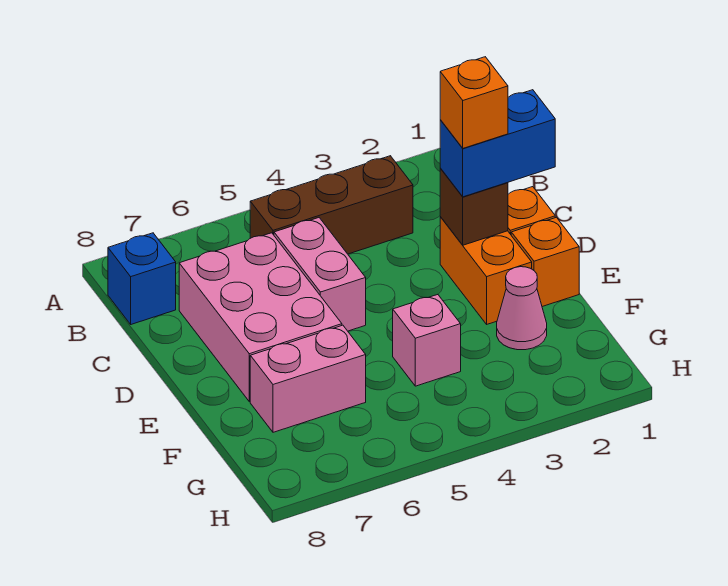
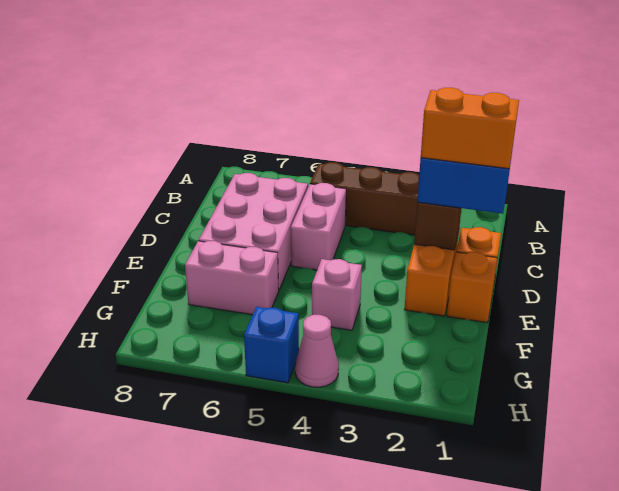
blue 1x1 brick [108,233,176,324] -> blue 1x1 brick moved to [244,307,299,383]
orange 1x1 brick [440,57,508,148] -> orange 1x2 brick [421,88,519,169]
pink 1x1 cone [497,267,547,350] -> pink 1x1 cone moved to [295,315,339,387]

